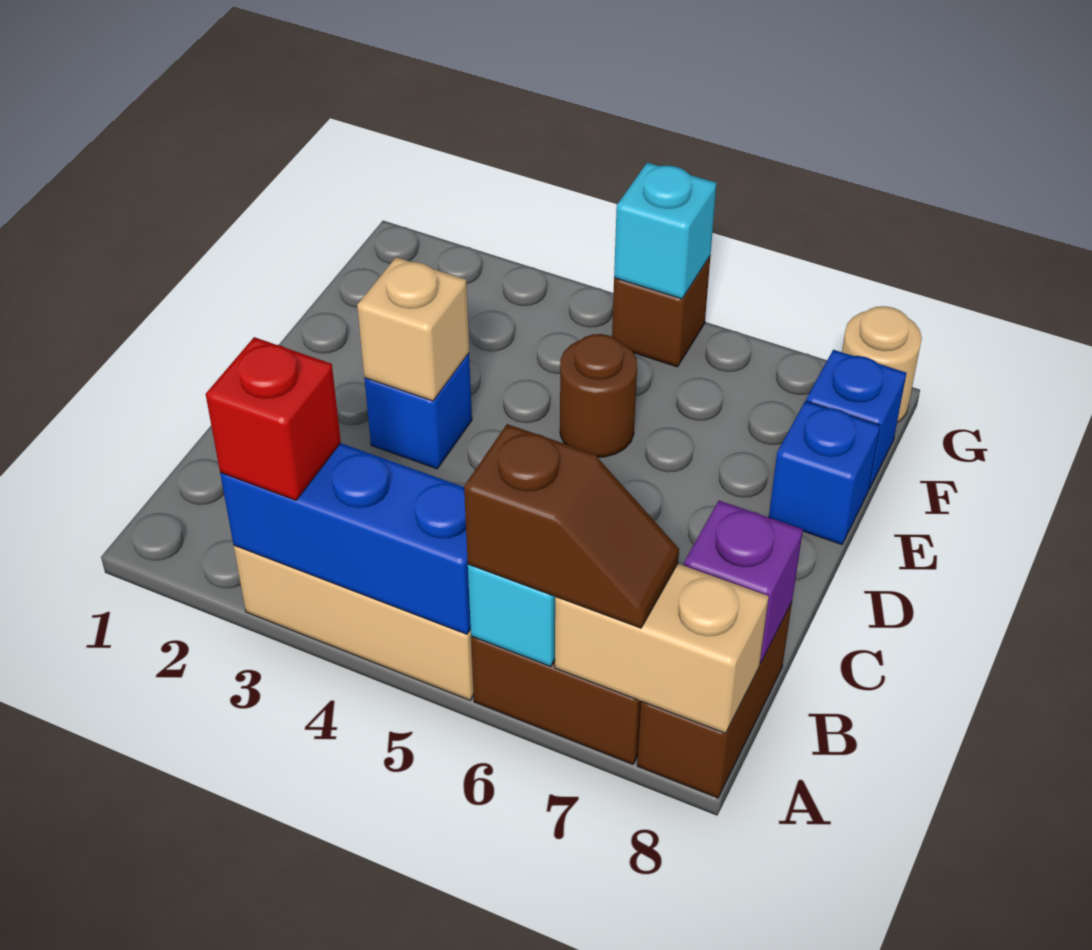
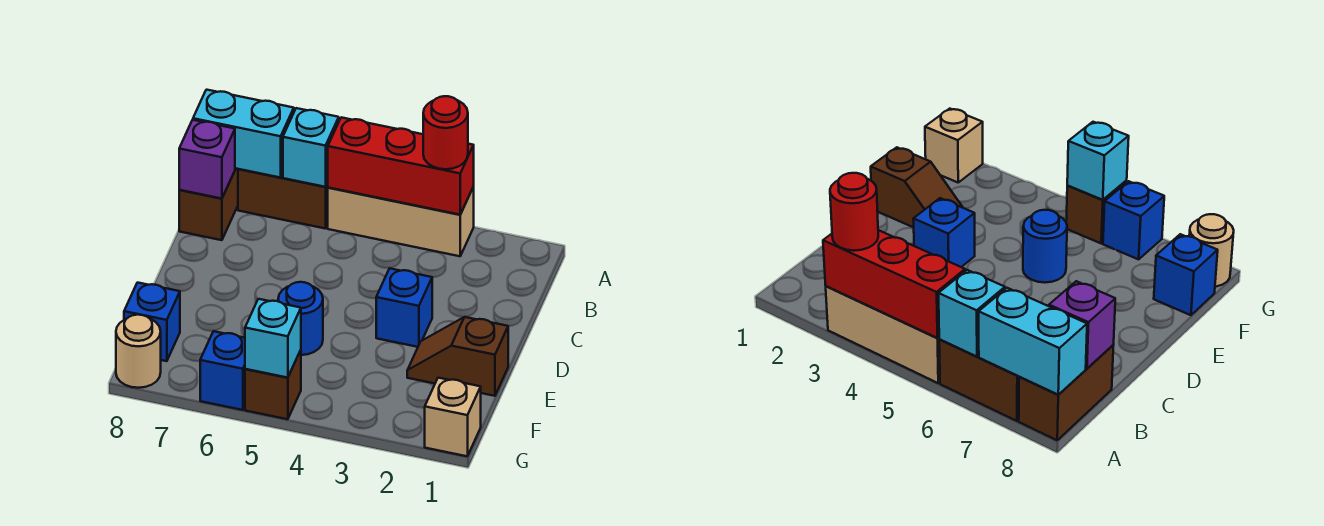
blue 1x3 brick [220,443,471,634] -> red 1x3 brick [327,117,474,215]
red 1x1 brick [206,337,341,500] -> red 1x1 round brick [423,96,468,169]
brown 1x2 slope [464,424,679,628] -> brown 1x2 slope moved to [407,317,508,396]
tan 1x2 brick [555,564,769,733] -> cyan 1x2 brick [193,90,294,178]
tan 1x1 brick [357,257,469,401] -> tan 1x1 brick moved to [425,378,481,456]
brown 1x1 round brick [560,334,637,457] -> blue 1x1 round brick [278,282,323,355]
blue 1x1 brick [769,401,880,545] -> blue 1x1 brick moved to [200,331,245,410]

